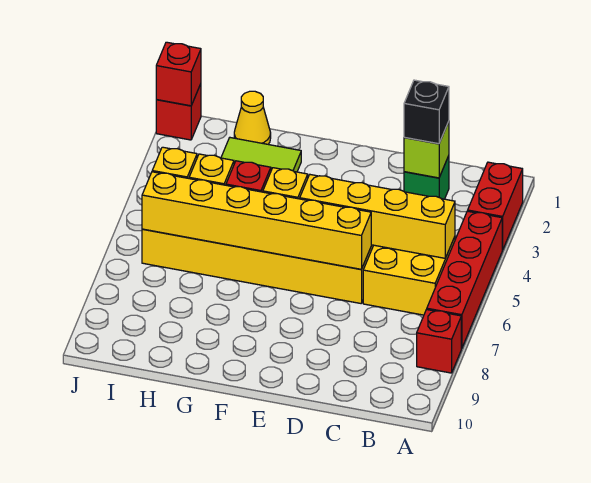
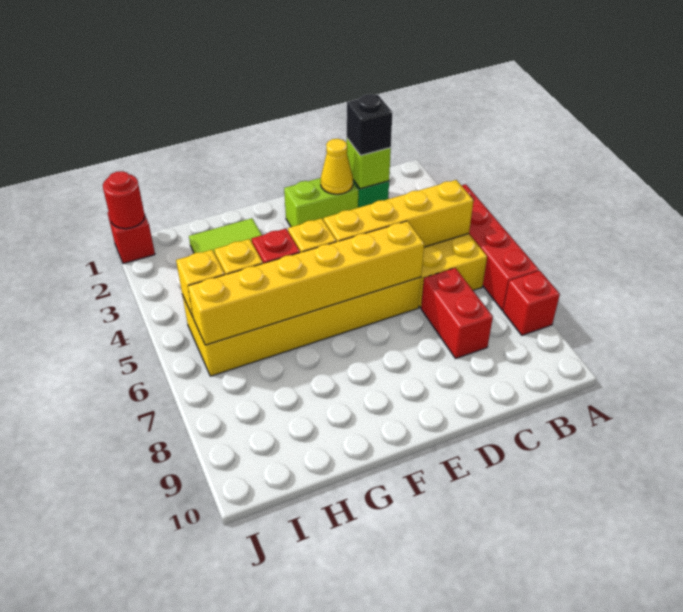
red 1x2 brick [468,162,523,250] -> red 1x2 brick moved to [421,268,493,358]
none -> lime 1x2 brick [284,178,358,227]
yellow 1x1 cone [234,91,271,144] -> yellow 1x1 cone moved to [321,139,353,194]
red 1x1 brick [156,42,201,106] -> red 1x1 round brick [103,171,145,229]

